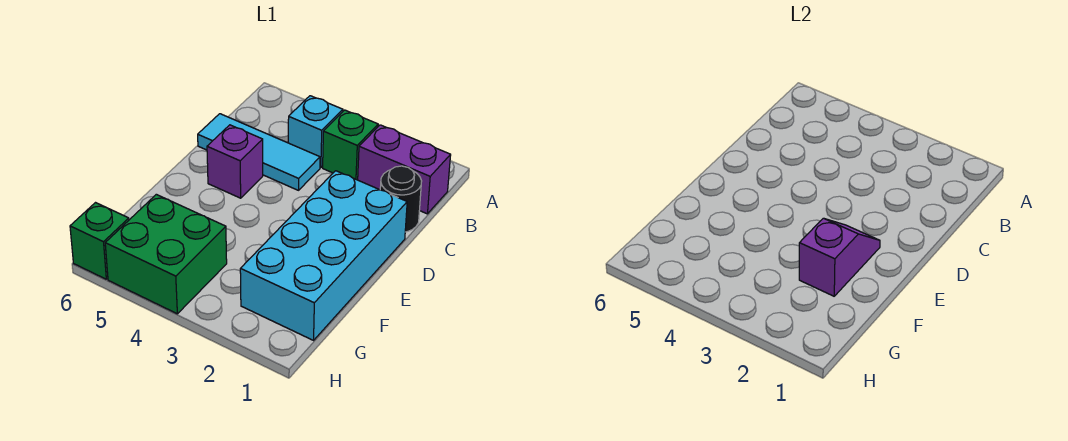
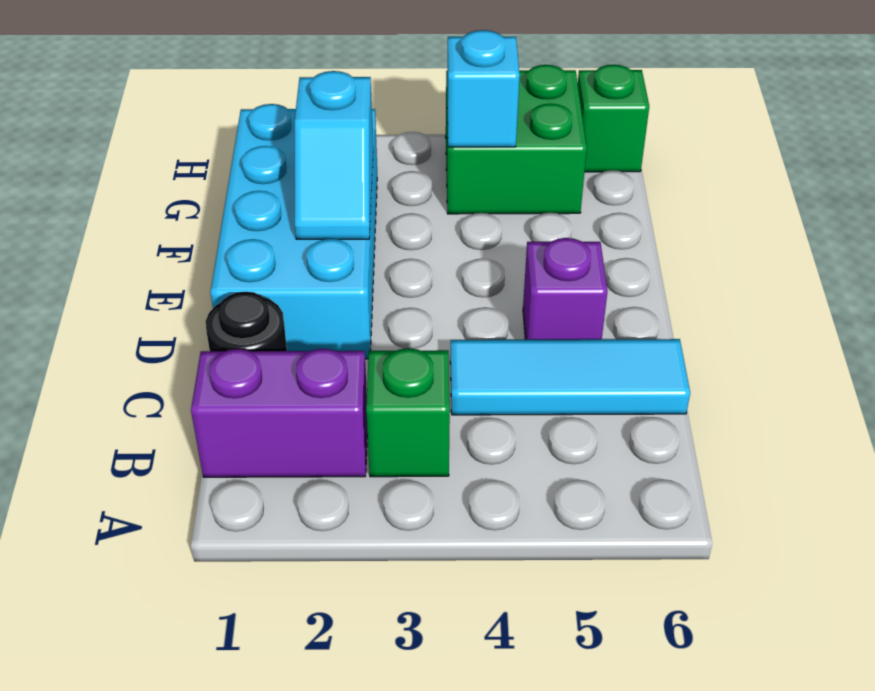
cyan 1x1 brick [288,96,343,168] -> cyan 1x1 brick moved to [447,30,520,147]
purple 1x2 slope [799,218,880,296] -> cyan 1x2 slope [295,71,373,239]

